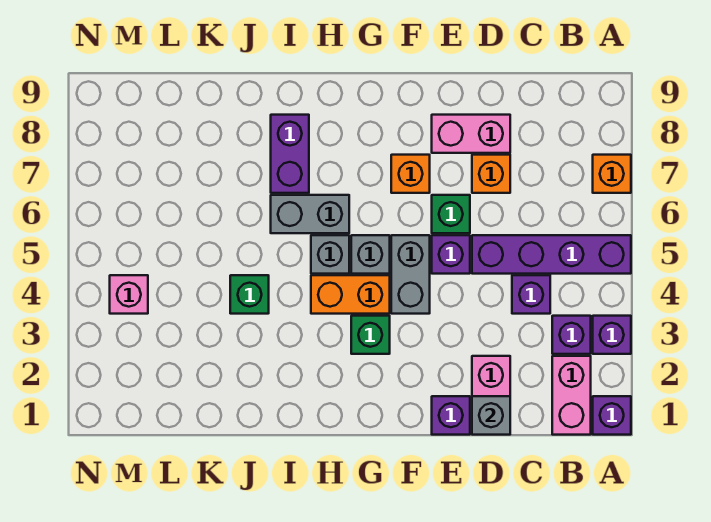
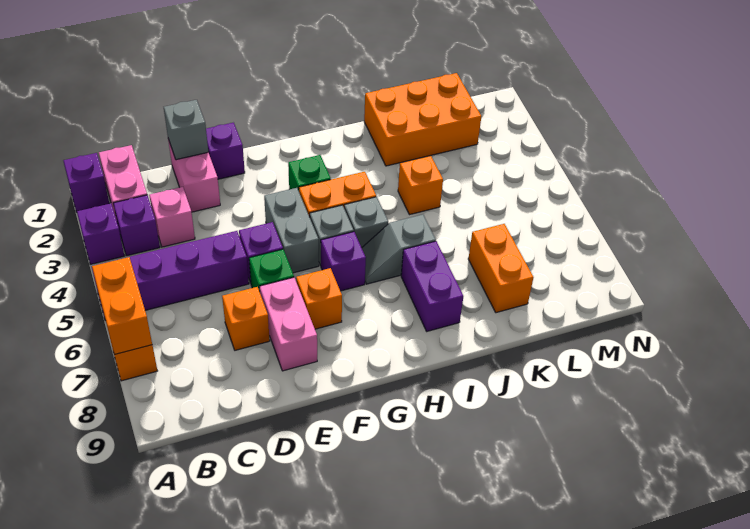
none -> orange 1x2 brick [92,257,152,354]
purple 1x1 brick [512,275,550,314] -> purple 1x1 brick moved to [321,232,366,291]
pink 1x2 brick [432,115,510,153] -> pink 1x2 brick turned to [260,278,317,371]
grey 1x2 brick [271,195,349,233] -> grey 1x2 slope [362,215,436,284]
none -> orange 2x3 brick [364,73,481,166]
green 1x1 brick [230,275,269,314] -> orange 1x1 brick [398,156,443,215]
none -> orange 1x2 brick [468,224,533,313]
pink 1x1 brick [110,275,148,314] -> pink 1x1 brick moved to [149,187,195,247]

